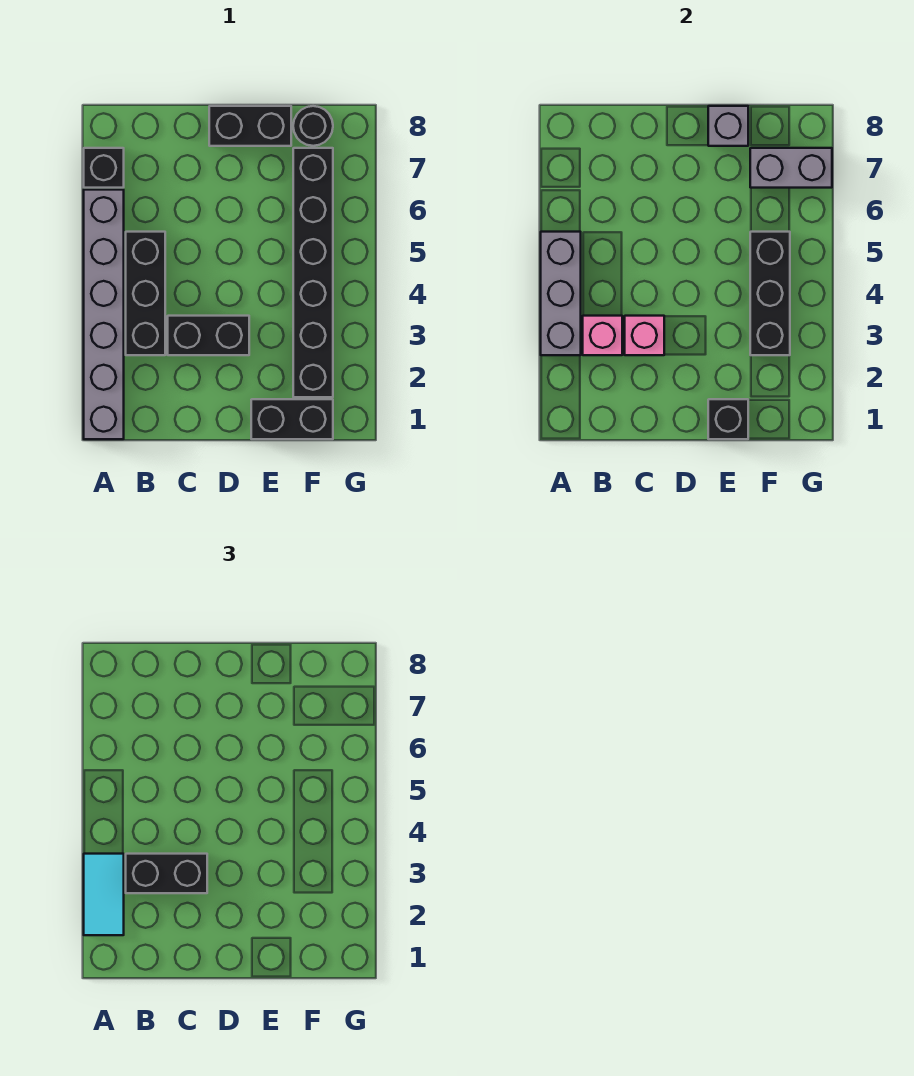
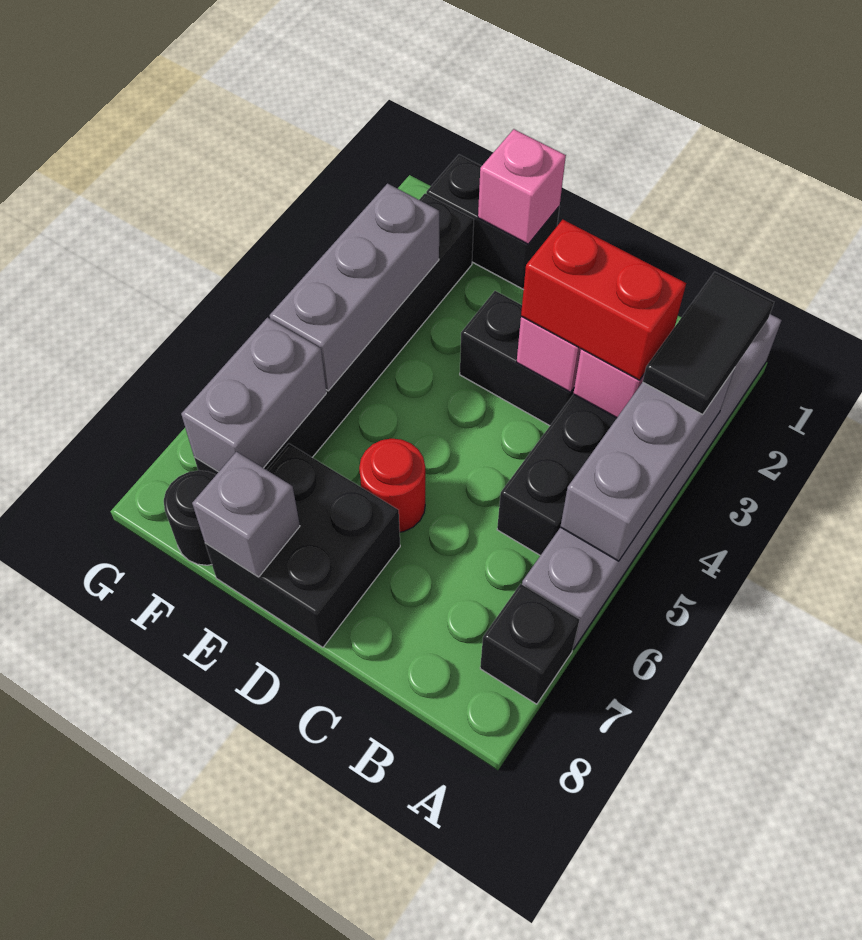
cyan 1x2 tile [84,854,124,935] -> black 1x2 tile [643,272,774,415]
black 1x2 brick [126,854,207,893] -> red 1x2 brick [521,220,686,380]
none -> red 1x1 round brick [359,438,425,532]
black 1x2 brick [209,106,291,146] -> black 2x2 brick [205,444,400,647]
black 1x1 brick [708,399,748,439] -> pink 1x1 brick [478,129,566,244]
black 1x3 brick [750,232,790,355] -> grey 1x3 brick [270,184,439,391]
grey 1x2 brick [750,148,832,188] -> grey 1x2 brick turned to [181,318,326,472]

